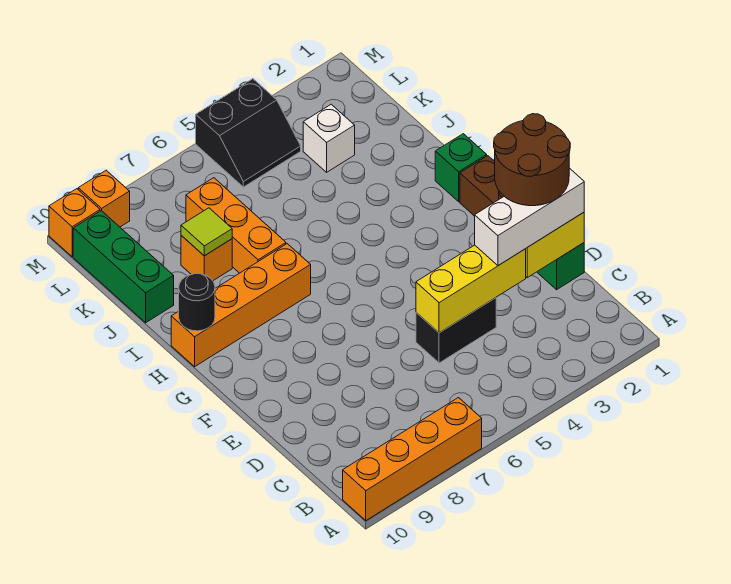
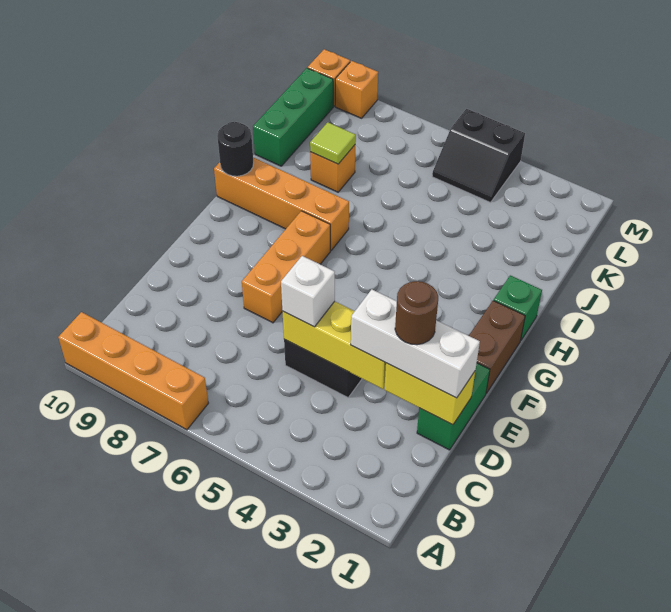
brown 2x2 round brick [494,114,570,206] -> brown 1x1 round brick [395,281,438,345]
orange 1x3 brick [186,178,286,273] -> orange 1x3 brick moved to [242,211,330,323]
white 1x1 brick [303,104,355,172] -> white 1x1 brick moved to [281,256,335,327]

